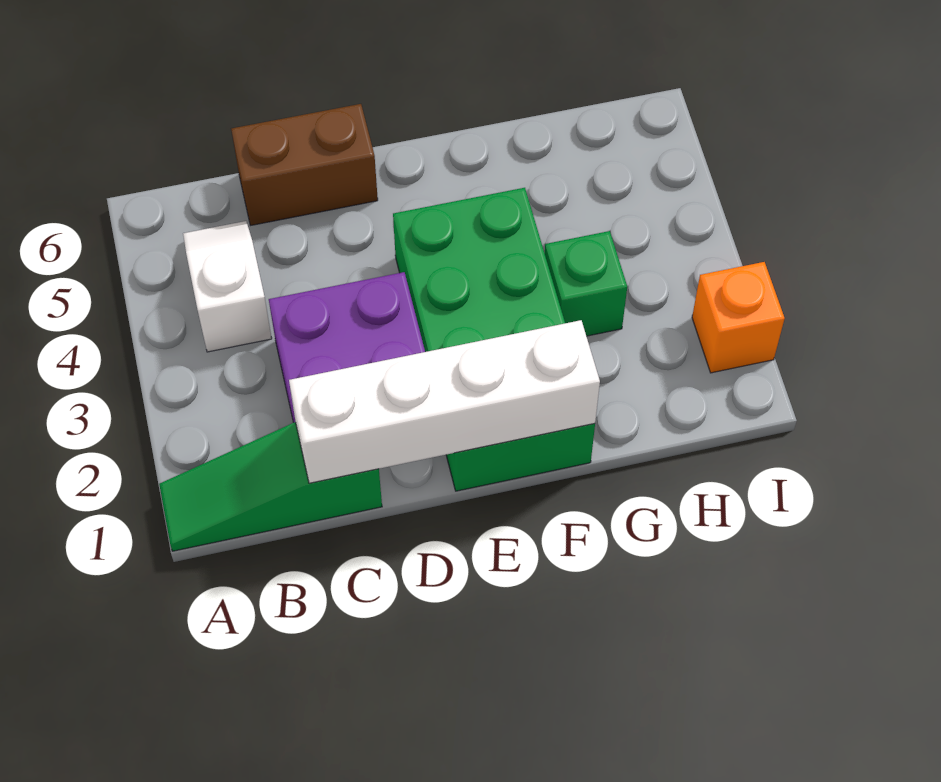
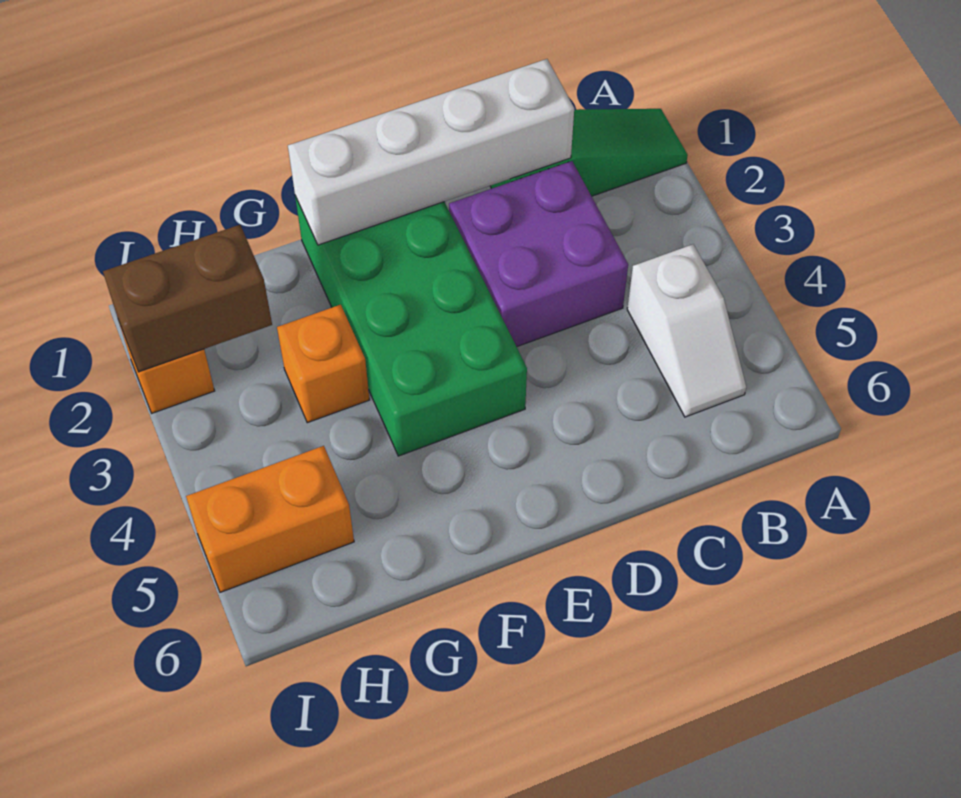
brown 1x2 brick [231,104,378,225] -> brown 1x2 brick moved to [103,225,272,372]
green 1x1 brick [545,231,627,336] -> orange 1x1 brick [277,305,370,423]
none -> orange 1x2 brick [186,446,354,592]

